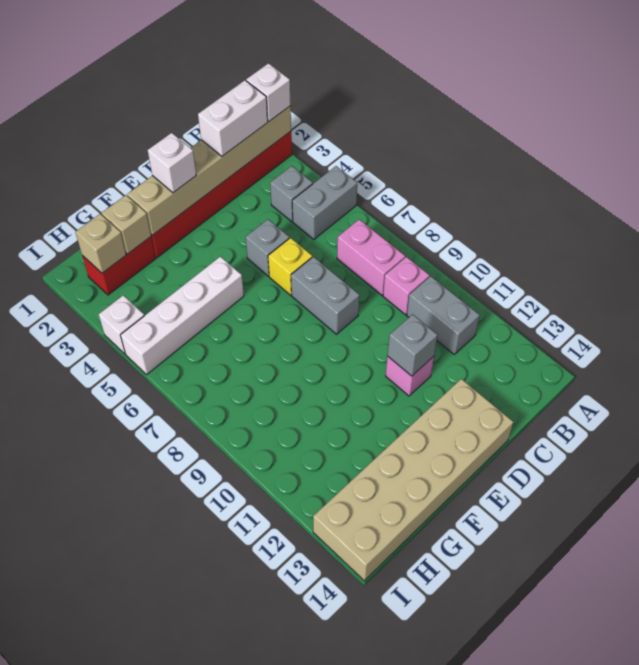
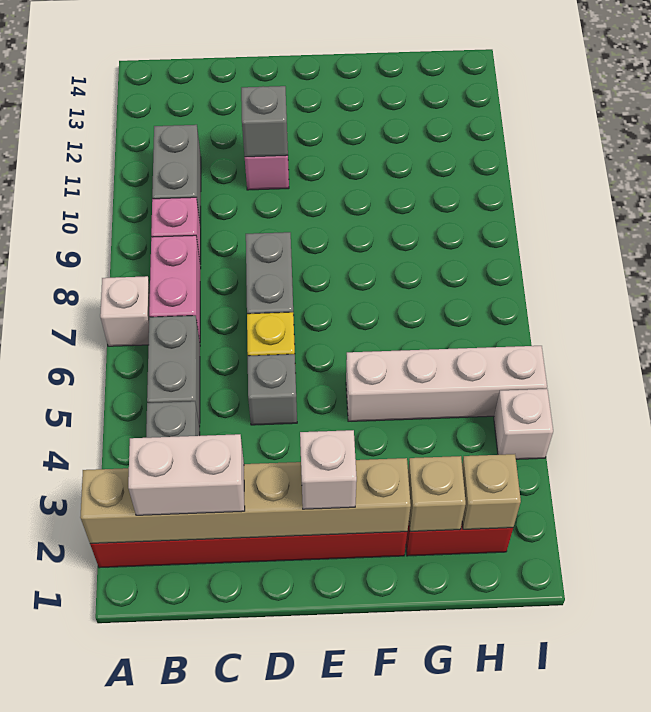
white 1x1 brick [246,63,291,121] -> white 1x1 brick moved to [100,276,150,346]
grey 1x2 brick [292,166,357,239] -> grey 1x2 brick turned to [147,316,200,427]
tan 2x6 brick [313,379,513,581] -> none

